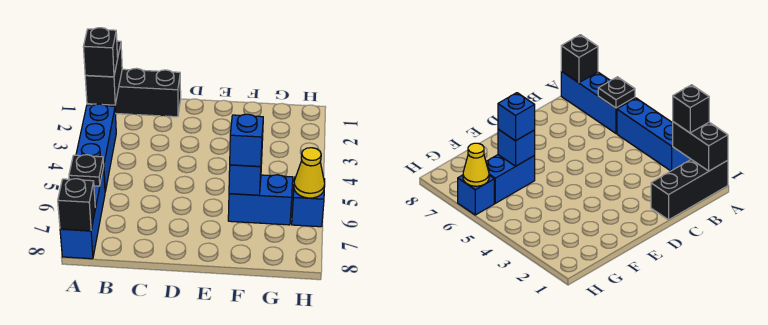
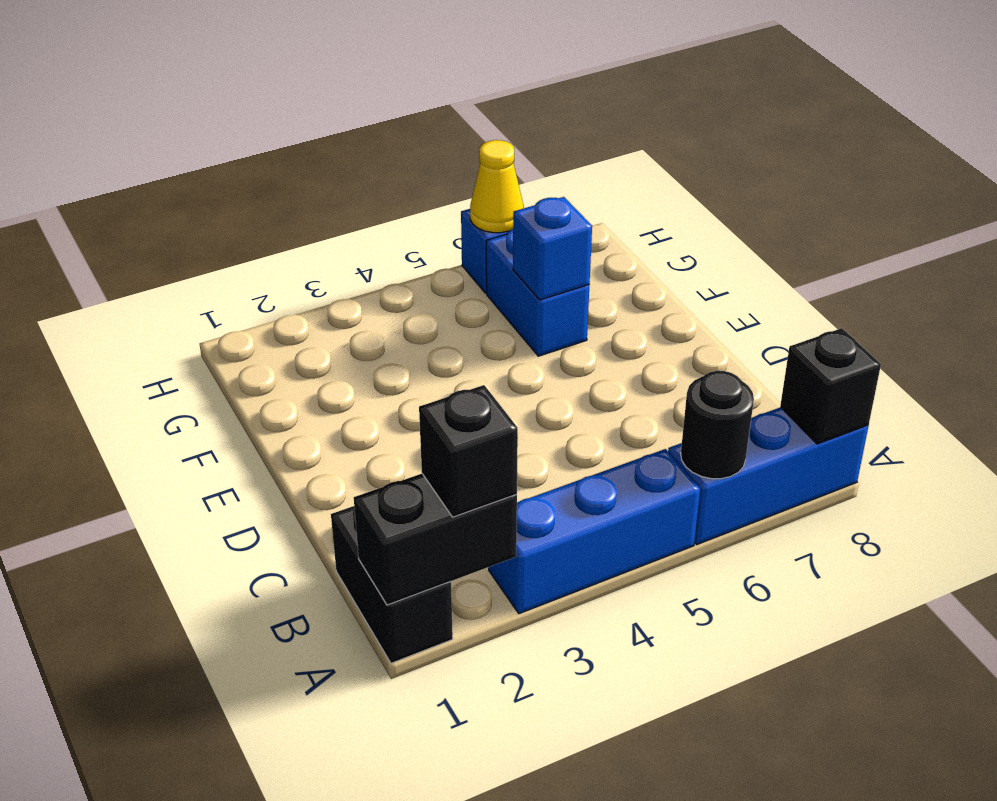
black 1x3 brick [92,68,181,117] -> black 1x2 brick [331,506,453,663]
black 1x1 plate [69,155,104,186] -> black 1x1 round brick [681,371,754,479]
blue 1x1 brick [230,114,263,166] -> none

